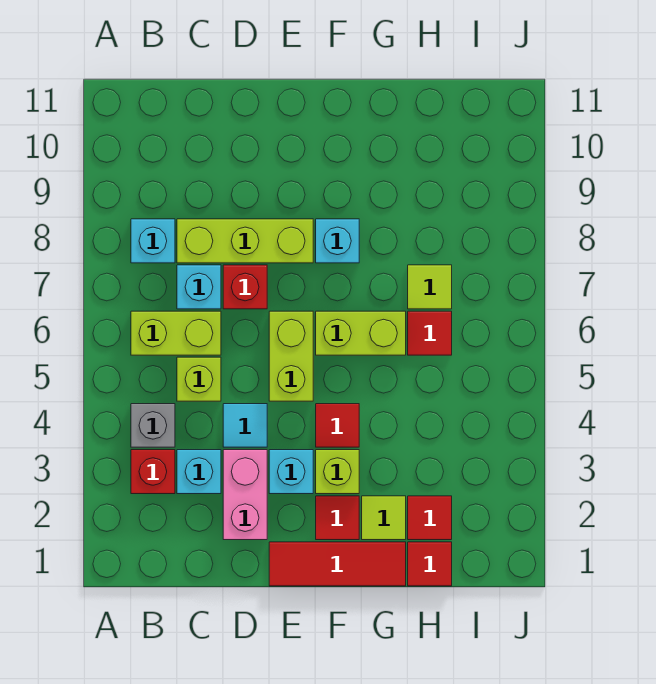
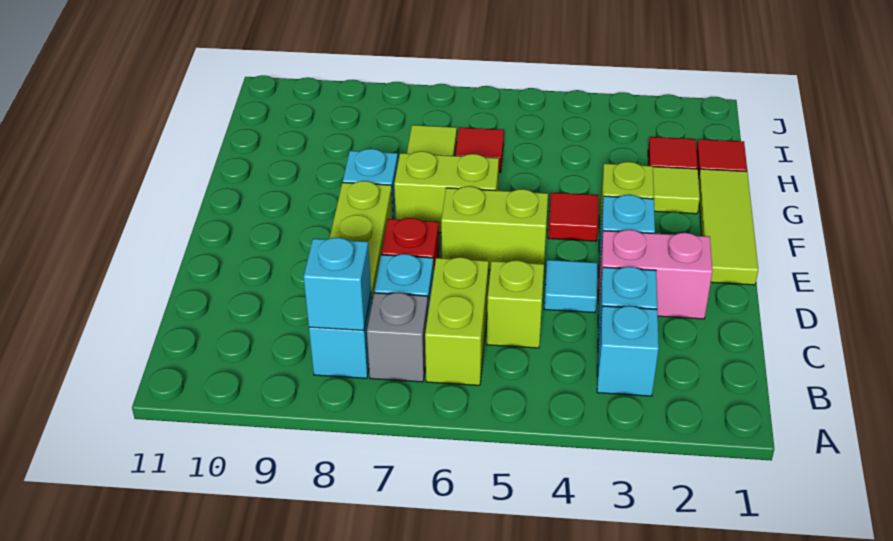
red 1x1 brick [131,450,175,494] -> cyan 1x1 brick [597,306,659,396]
grey 1x1 brick [131,404,175,447] -> grey 1x1 brick moved to [367,293,428,382]
none -> cyan 1x1 brick [304,238,371,331]
red 1x3 tile [269,542,406,586] -> lime 1x3 tile [699,169,758,285]
red 1x1 tile [316,496,359,540] -> none
lime 1x2 brick [316,311,406,355] -> lime 1x2 brick turned to [394,151,499,233]

